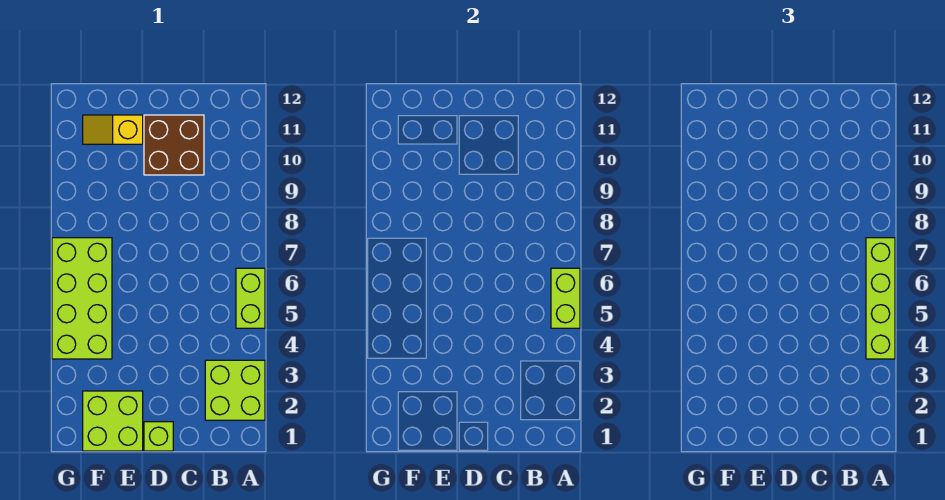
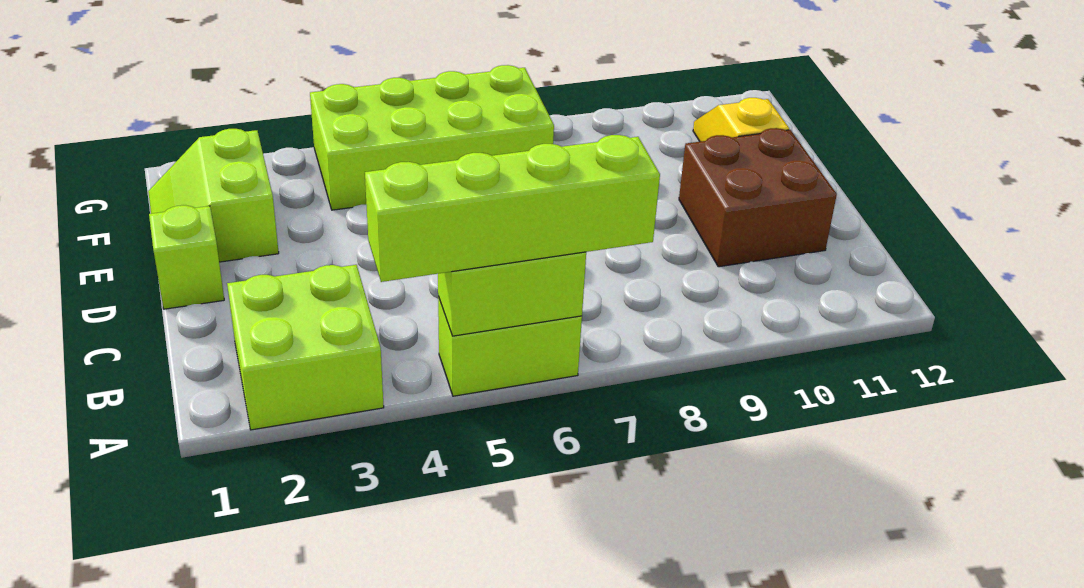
lime 2x2 brick [83,391,143,451] -> lime 2x2 slope [148,129,279,262]

